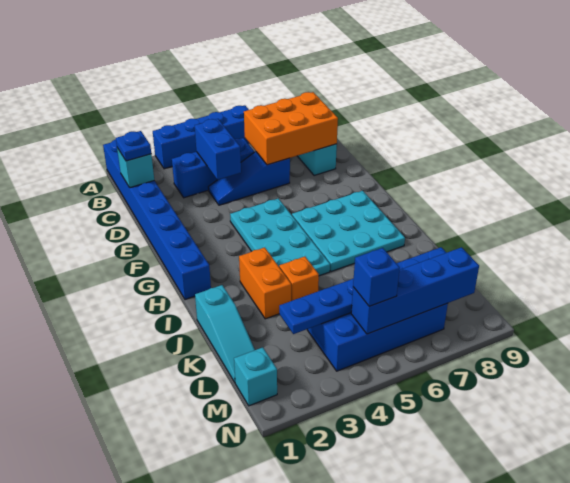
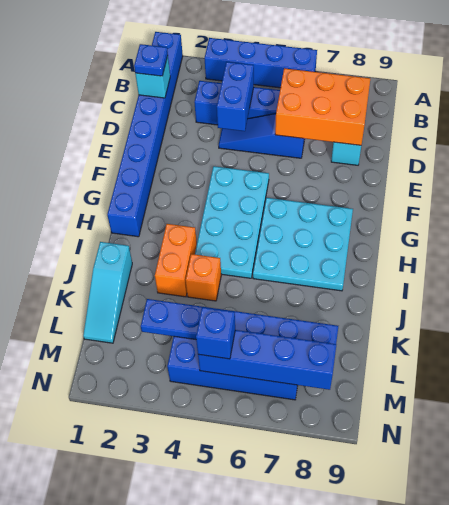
cyan 1x1 brick [234,347,277,406] -> none

